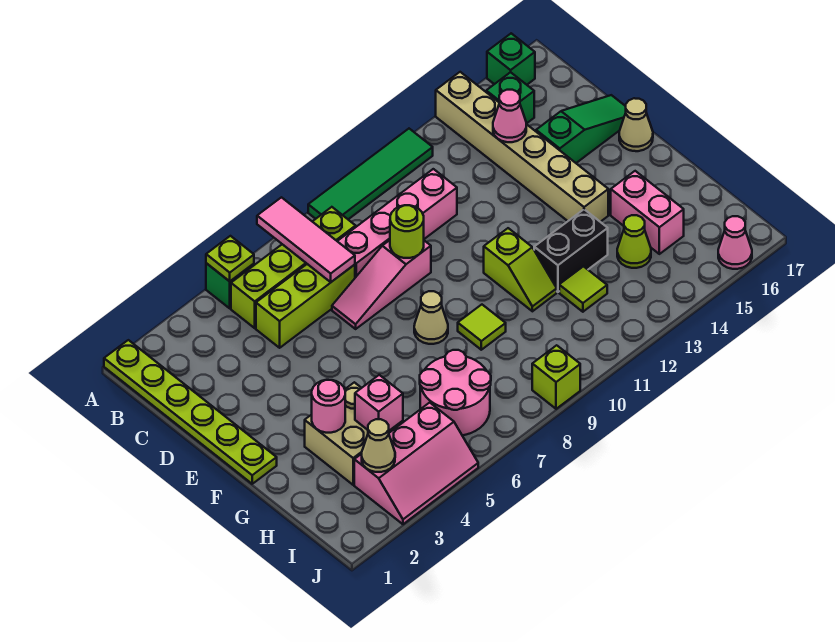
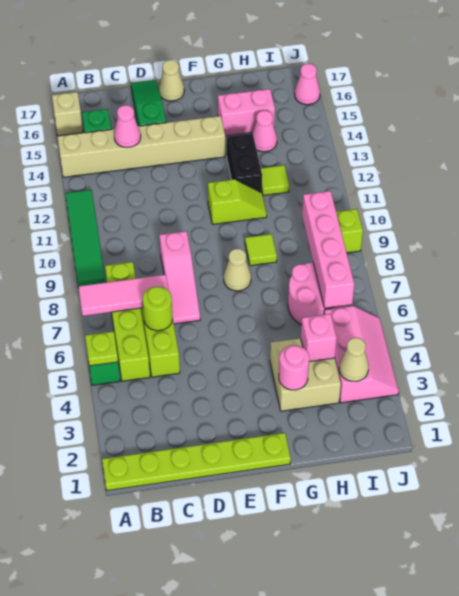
green 1x1 brick [487,33,535,85] -> tan 1x1 brick [52,92,83,136]
pink 1x4 brick [337,169,457,278] -> pink 1x4 brick moved to [302,191,354,308]
lime 1x1 round brick [390,205,424,258] -> lime 1x1 round brick moved to [143,287,172,331]
lime 1x1 cone [617,215,651,268] -> pink 1x1 cone [253,111,277,152]

